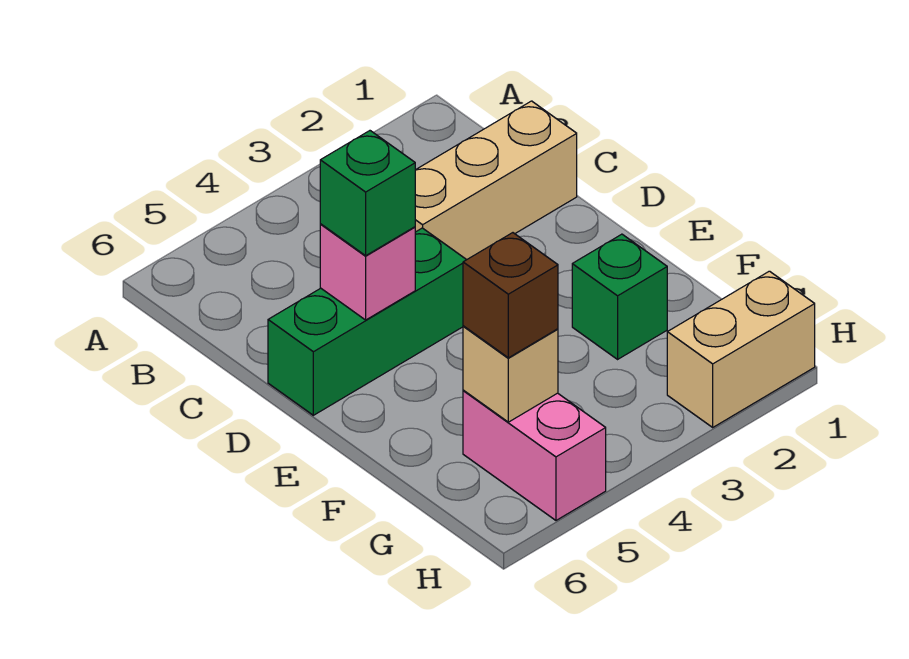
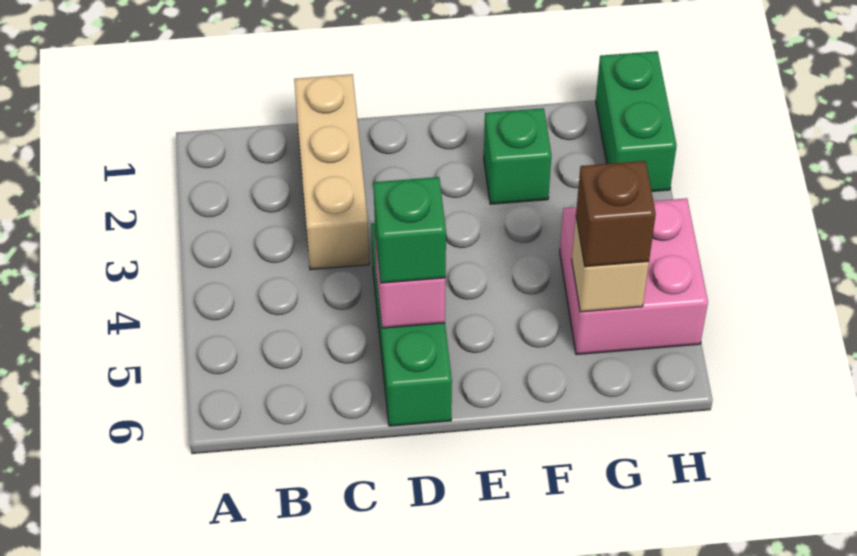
pink 1x2 brick [463,390,606,520] -> pink 2x2 brick [560,198,708,355]
tan 1x2 brick [667,271,815,427] -> green 1x2 brick [596,51,677,191]

